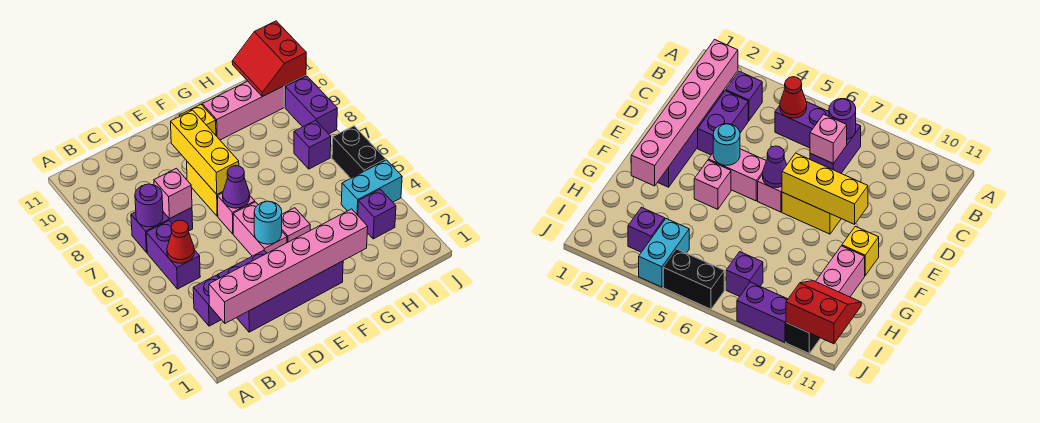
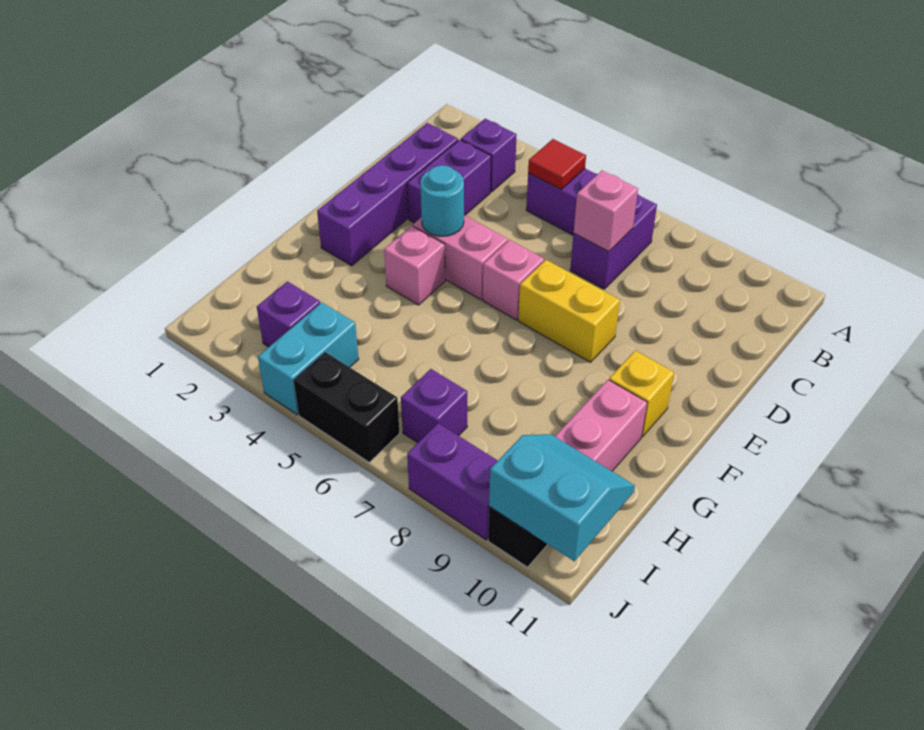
pink 1x6 brick [209,209,368,323] -> none
red 1x1 cone [167,220,194,263] -> red 1x1 tile [528,139,586,189]
purple 1x1 round brick [135,184,163,227] -> none
purple 1x1 cone [223,166,250,208] -> none
yellow 1x3 brick [171,110,239,194] -> none
red 2x2 slope [232,21,306,97] -> cyan 2x2 slope [489,434,635,561]

